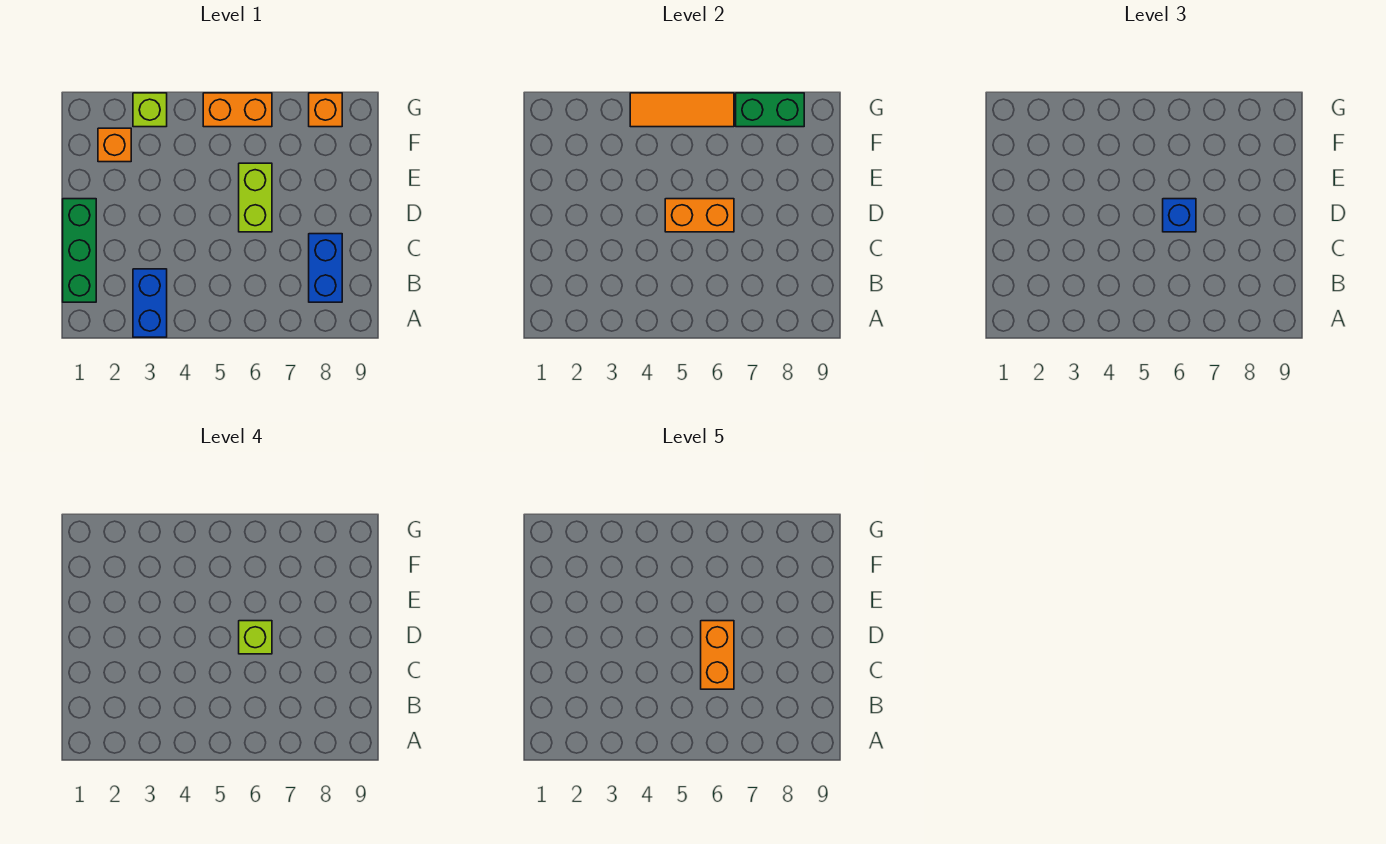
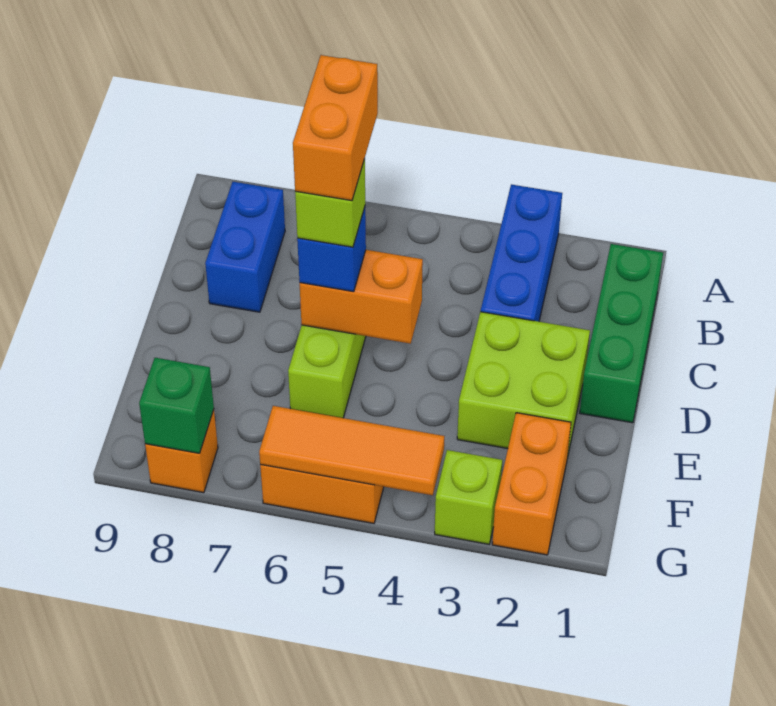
blue 1x2 brick [133,269,167,337] -> blue 1x3 brick [481,185,562,322]
none -> lime 2x2 brick [457,312,590,458]
orange 1x1 brick [98,128,131,162] -> orange 1x2 brick [492,413,571,555]
green 1x2 brick [736,93,804,127] -> green 1x1 brick [139,358,214,453]

